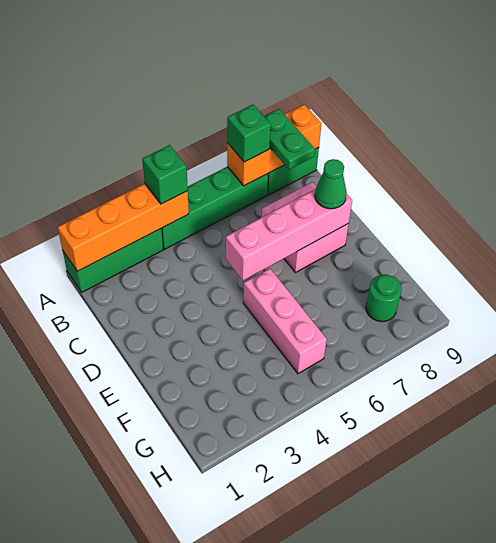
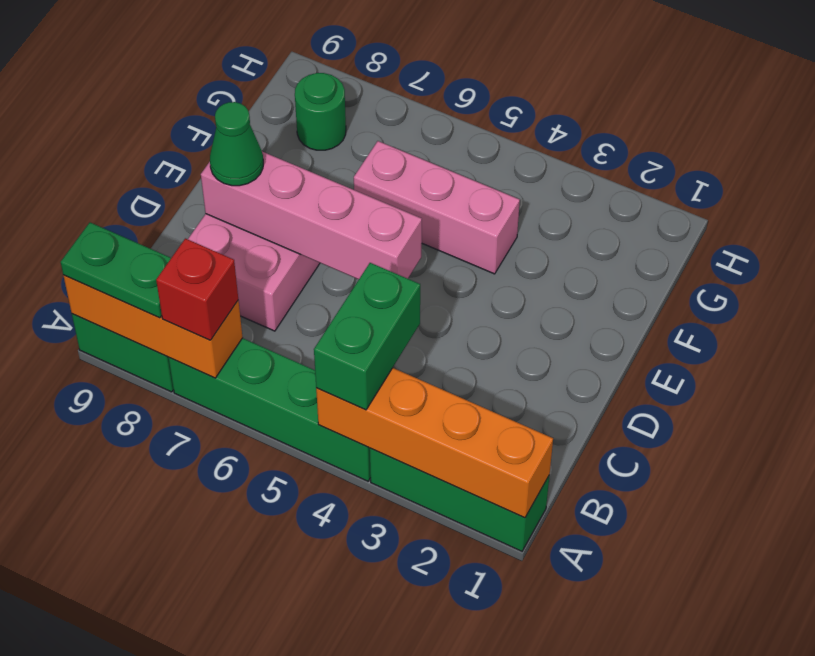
green 1x1 brick [142,145,188,204] -> green 1x2 brick [314,263,420,410]
green 1x1 brick [227,104,271,162] -> red 1x1 brick [156,238,238,340]
green 1x2 plate [264,109,315,169] -> green 1x2 plate turned to [61,222,171,318]
pink 1x3 brick [243,268,327,374] -> pink 1x3 brick turned to [354,141,520,274]

